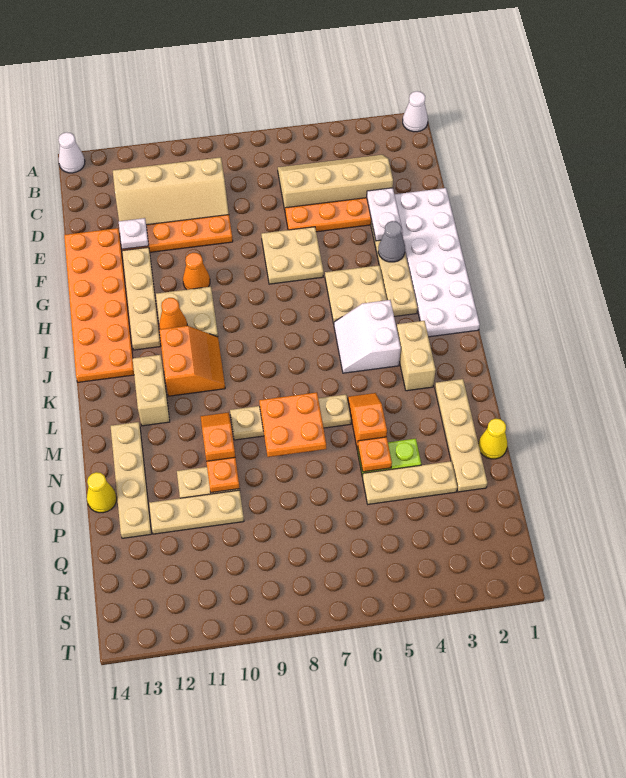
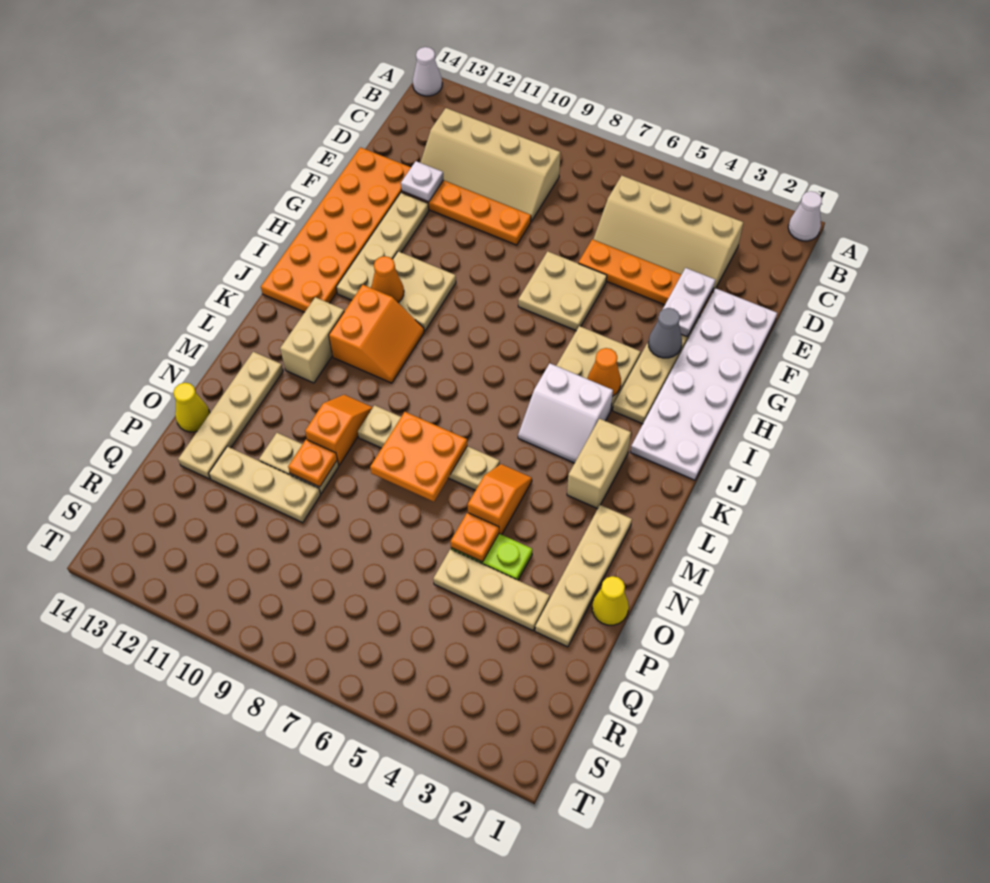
tan 2x4 slope [278,155,393,210] -> tan 2x4 slope turned to [593,176,743,291]
orange 1x1 cone [183,253,210,290] -> orange 1x1 cone moved to [588,348,621,396]
white 2x2 slope [334,300,401,373] -> white 2x2 slope turned to [518,363,613,463]

